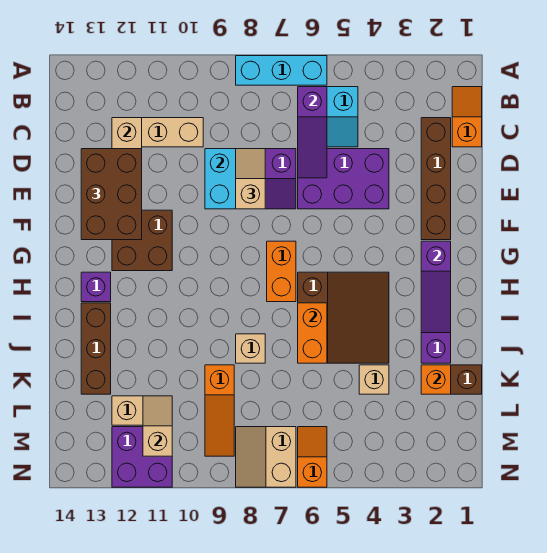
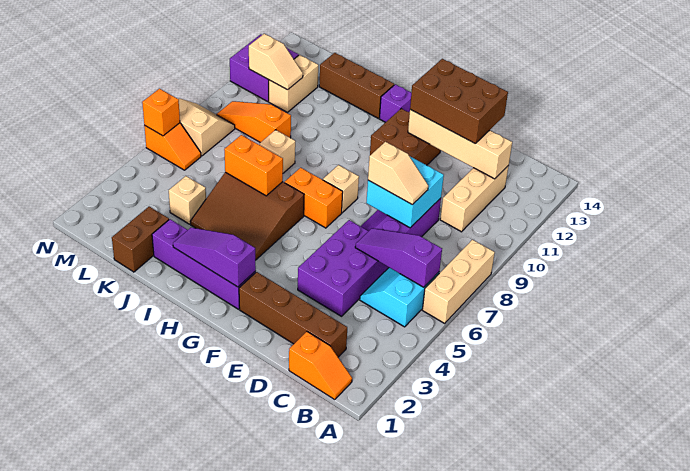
cyan 1x3 brick [236,56,327,85] -> tan 1x3 brick [422,240,495,323]
none -> tan 1x1 brick [323,165,359,213]
orange 1x1 brick [421,365,451,394] -> orange 1x1 brick moved to [142,89,180,136]

